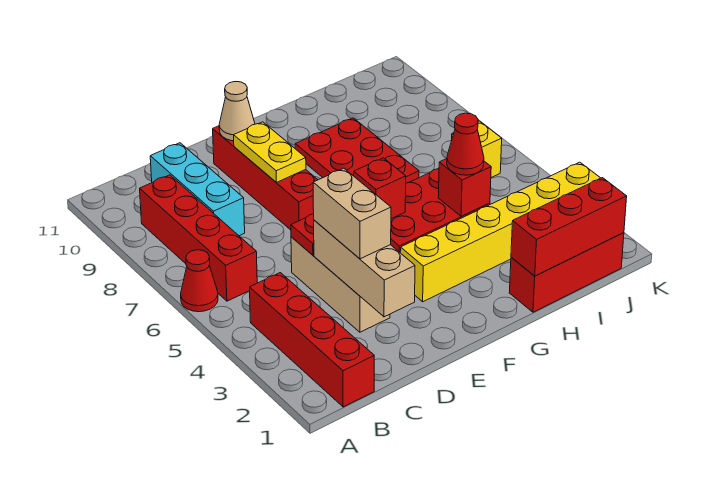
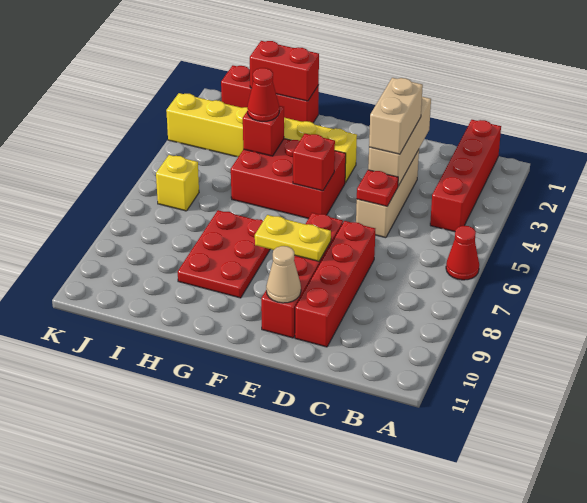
red 1x4 brick [140,175,257,301] -> red 1x4 brick moved to [295,221,375,347]
cyan 1x3 brick [150,143,245,236] -> none
yellow 1x2 plate [234,122,306,182] -> yellow 1x2 plate turned to [255,215,331,261]
red 1x3 brick [511,178,627,276] -> red 1x2 brick [250,41,319,101]

